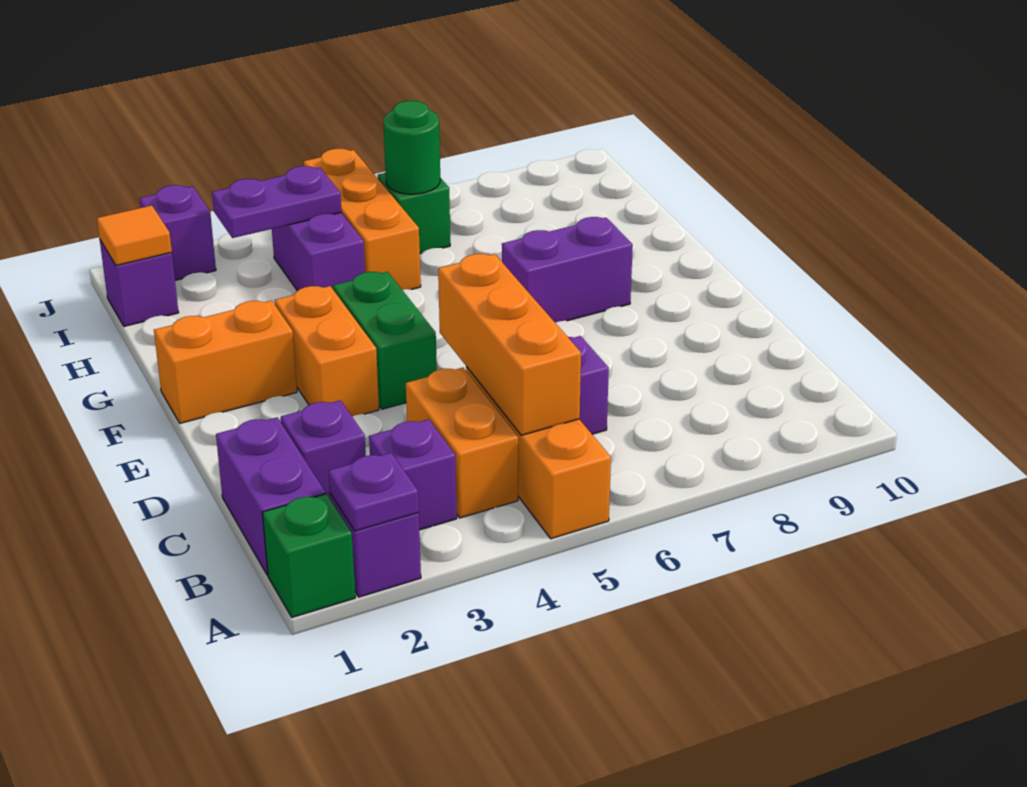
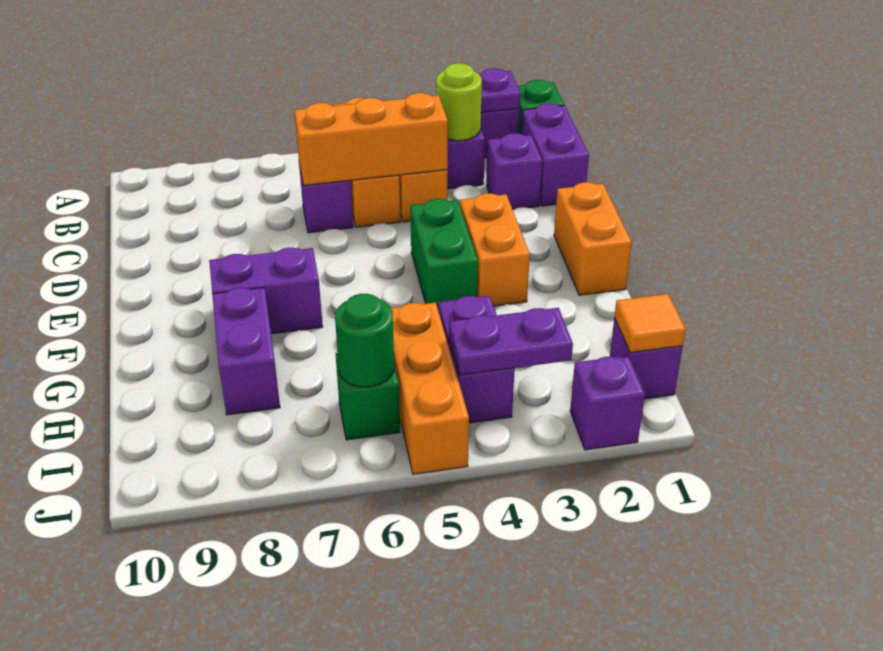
none -> lime 1x1 round brick [436,63,482,141]
orange 1x3 brick [438,254,581,435] -> orange 1x3 brick turned to [294,93,448,185]
orange 1x2 brick [154,301,297,423] -> orange 1x2 brick turned to [554,182,632,295]
none -> purple 1x2 brick [212,288,280,415]

